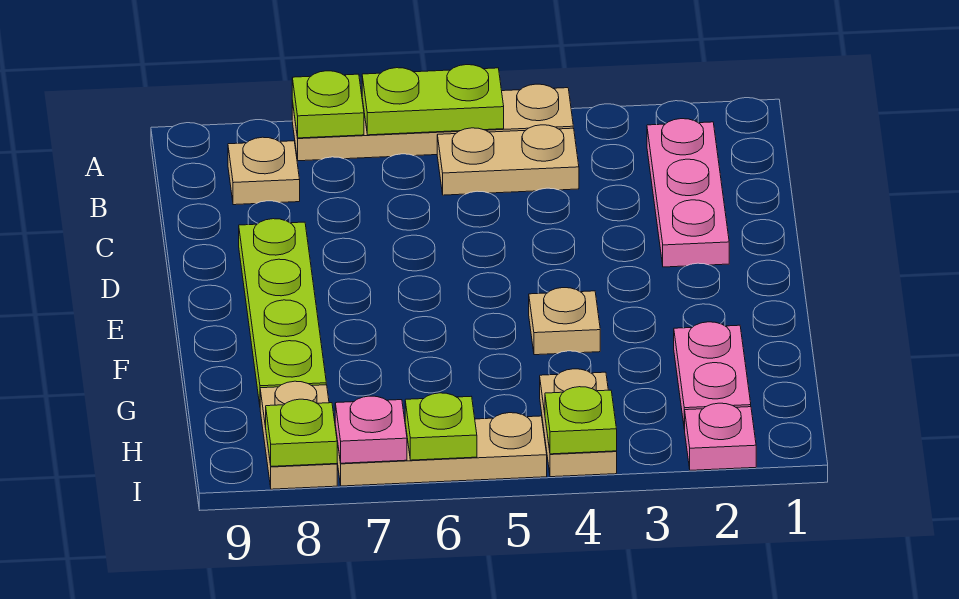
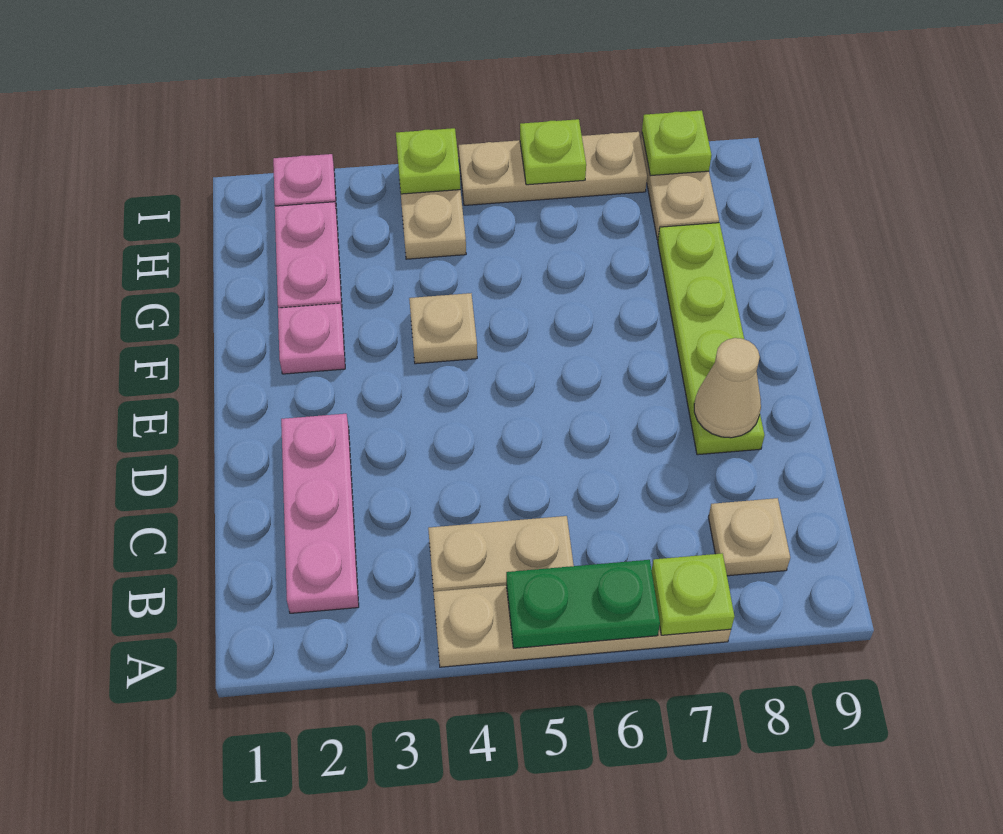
lime 1x2 plate [362,65,504,135] -> green 1x2 plate [506,560,660,648]
none -> tan 1x1 cone [694,338,761,438]
pink 1x1 plate [335,396,407,463] -> pink 1x1 plate moved to [278,303,345,374]

